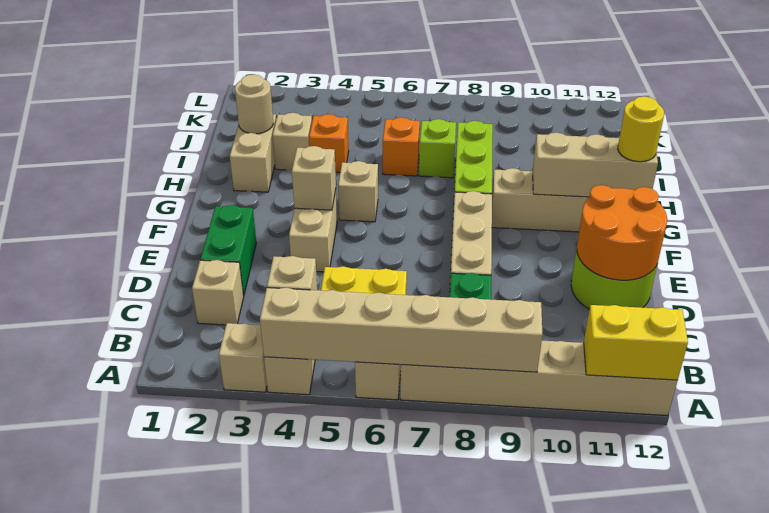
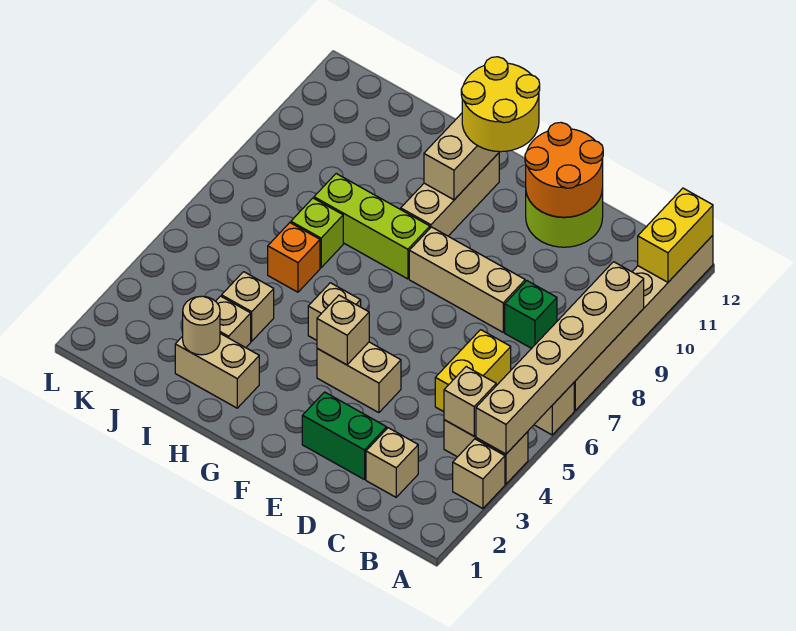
yellow 1x1 round brick [618,96,664,162] -> yellow 2x2 round brick [461,57,540,152]
orange 1x1 brick [309,114,349,172] -> tan 1x1 brick [222,272,274,341]

